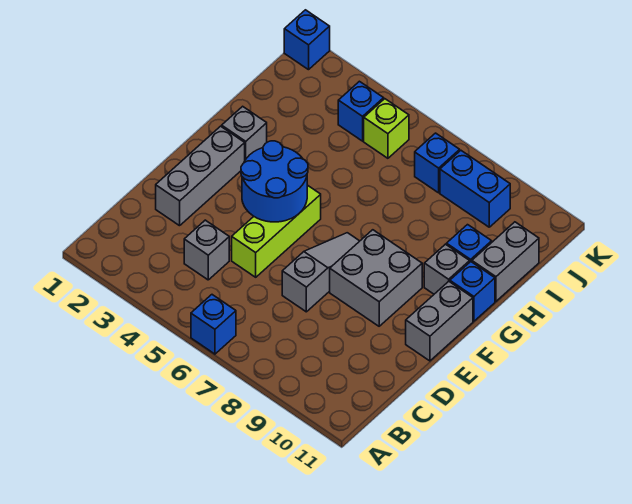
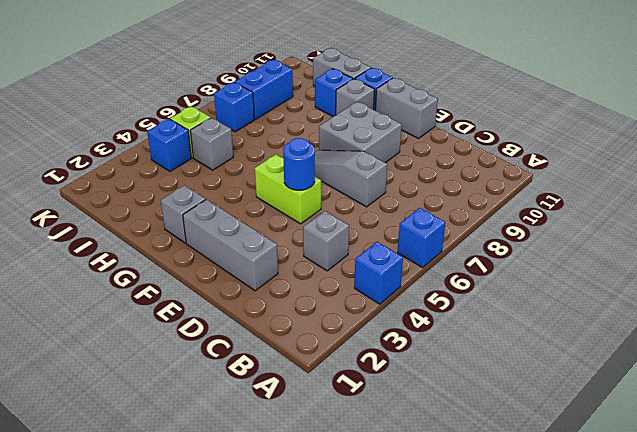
lime 1x3 brick [232,185,321,277] -> lime 1x2 brick [255,154,321,224]
blue 2x2 round brick [241,141,308,222] -> blue 1x1 round brick [283,138,315,190]
none -> grey 1x1 brick [190,118,233,170]
blue 1x1 brick [284,10,330,70] -> blue 1x1 brick moved to [354,242,403,304]

